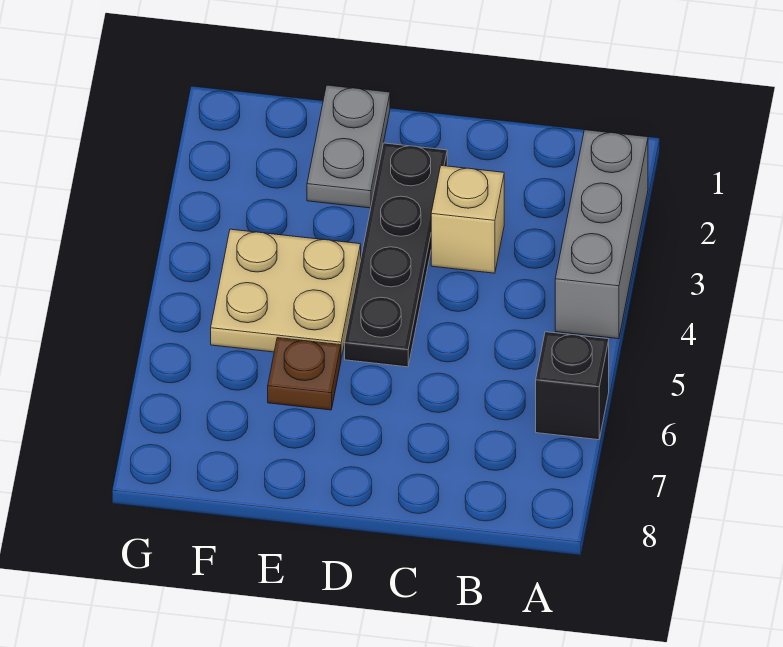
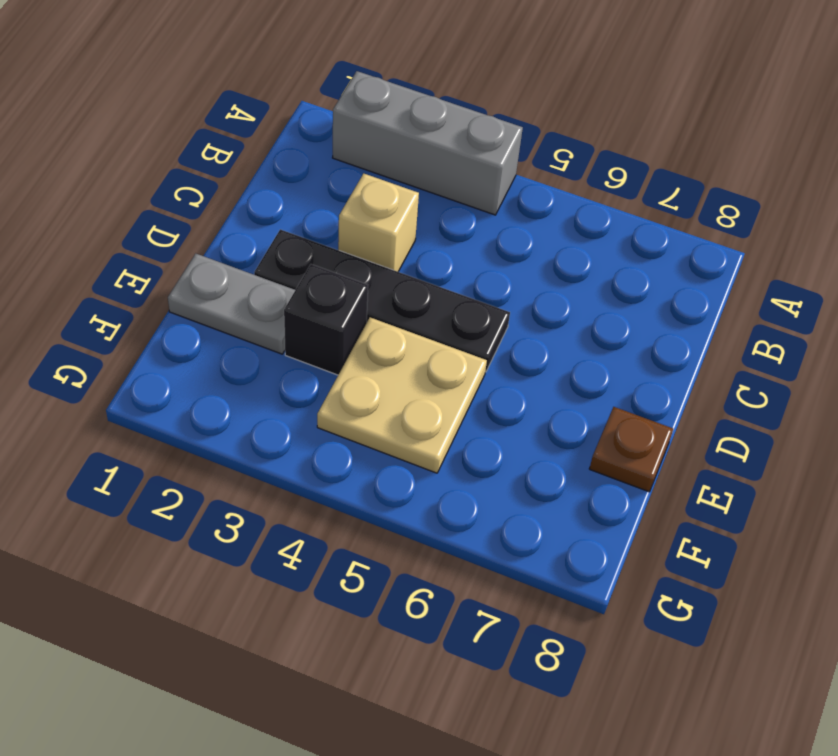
black 1x1 brick [536,332,609,440] -> black 1x1 brick moved to [284,264,368,375]
brown 1x1 plate [268,338,341,410] -> brown 1x1 plate moved to [589,407,673,492]

